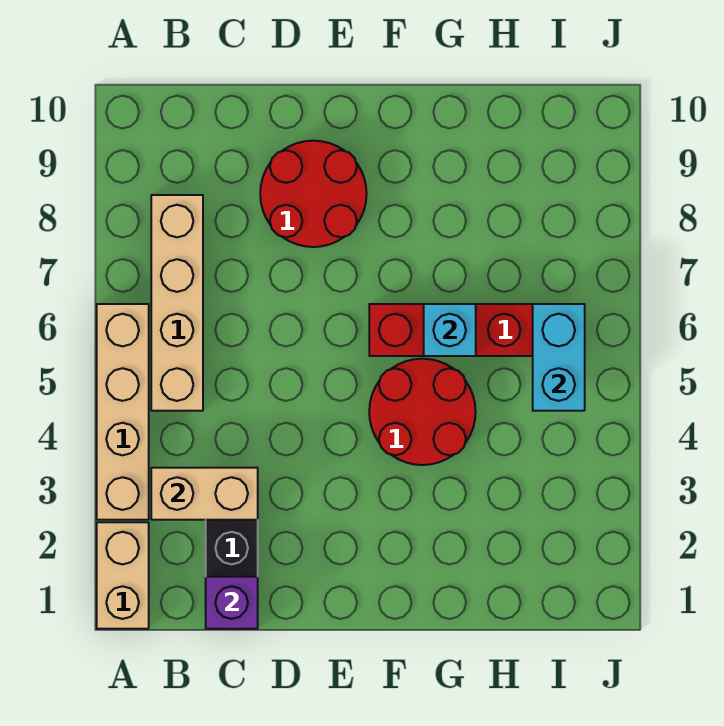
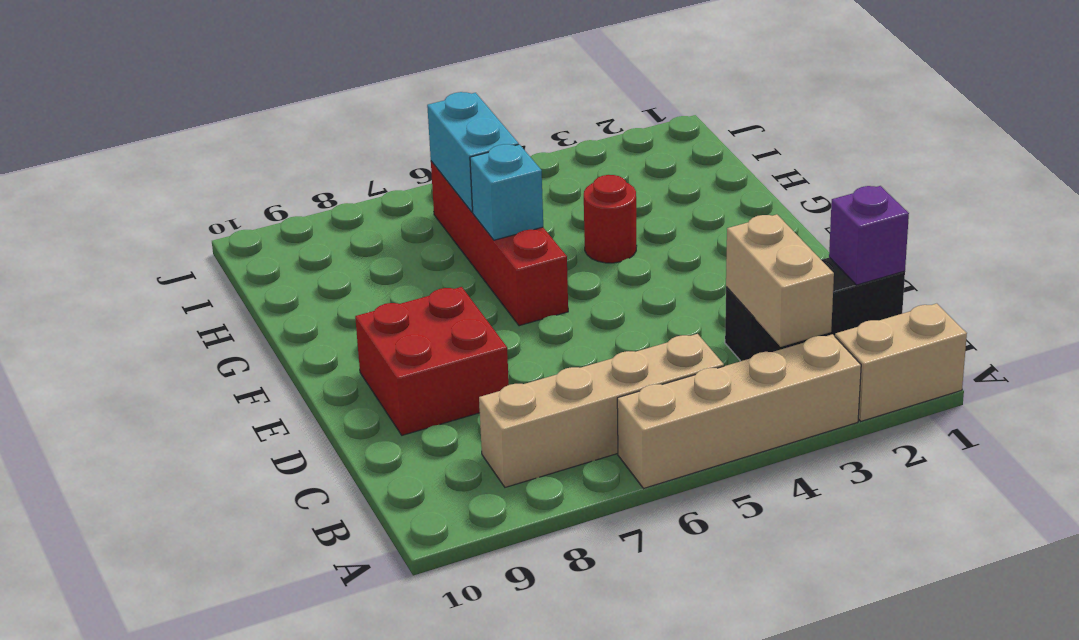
red 2x2 round brick [260,141,367,247] -> red 2x2 brick [355,287,509,435]
red 2x2 round brick [369,359,476,465] -> red 1x1 round brick [584,175,637,263]
cyan 1x2 brick [533,304,585,411] -> cyan 1x2 brick turned to [427,92,519,212]

